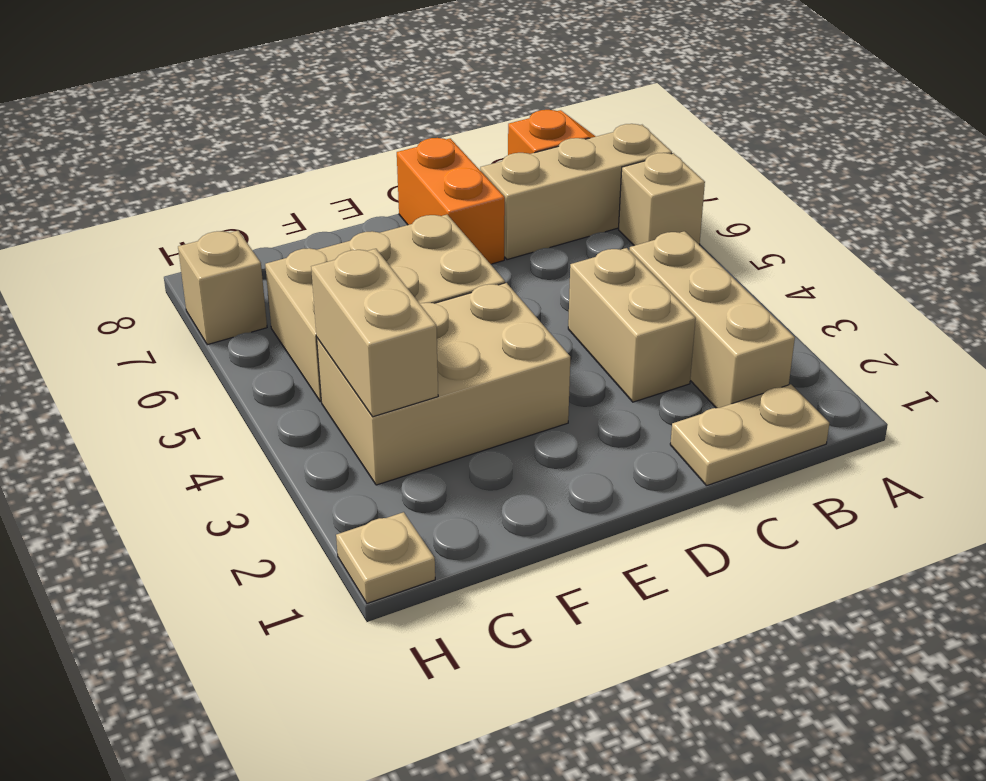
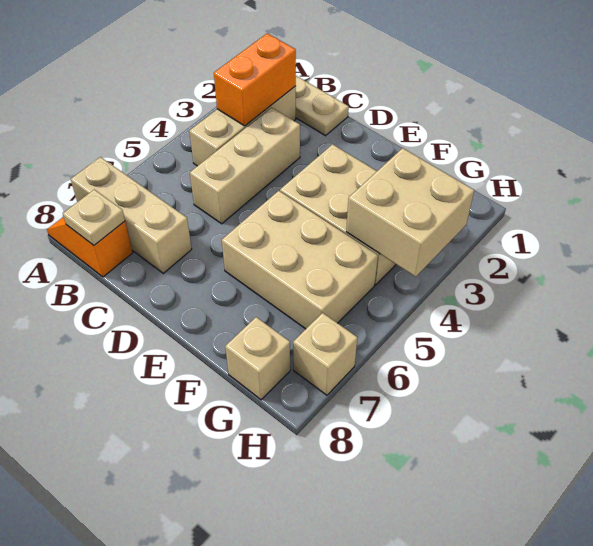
tan 1x1 brick [619,153,705,246] -> tan 1x1 brick moved to [225,317,290,400]
tan 1x2 brick [568,248,696,402] -> tan 1x3 brick [190,107,300,224]
orange 1x2 brick [397,138,505,264] -> orange 1x2 brick moved to [214,33,296,126]
tan 1x2 brick [311,249,438,417] -> tan 2x2 brick [346,148,474,277]
tan 1x1 plate [336,512,435,603] -> tan 1x1 plate moved to [63,190,125,245]

